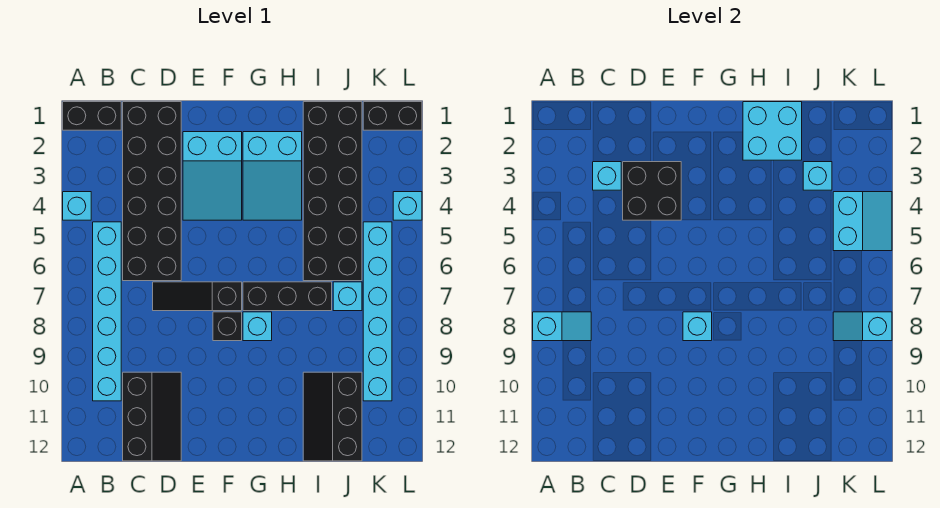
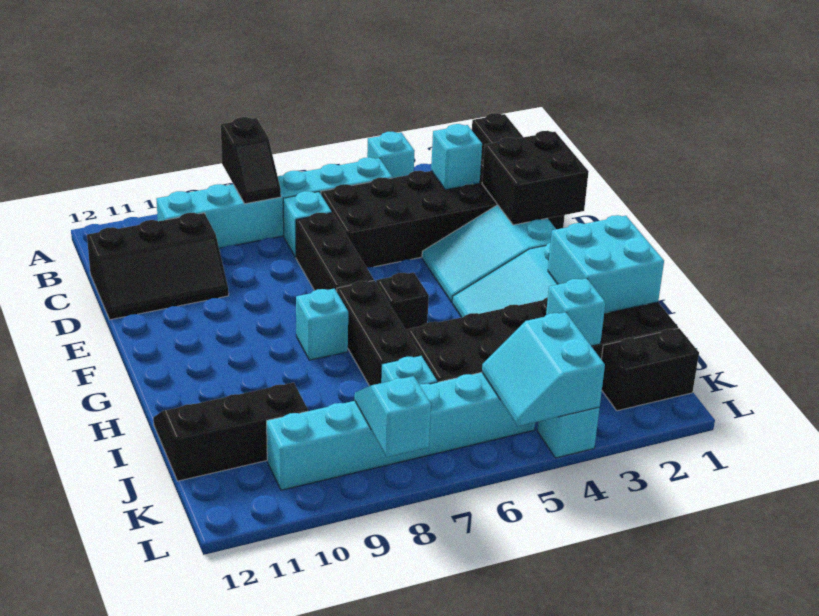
cyan 1x2 slope [533,312,591,341] -> black 1x2 slope [221,117,281,204]
black 2x2 brick [623,162,681,220] -> black 2x2 brick moved to [482,131,589,225]
black 1x3 slope [153,282,242,311] -> black 1x3 brick [296,213,374,291]
black 1x1 brick [213,312,242,341] -> black 1x1 brick moved to [376,272,429,332]
cyan 1x1 brick [683,312,712,341] -> cyan 1x1 brick moved to [283,191,332,257]
black 1x2 brick [363,102,422,130] -> black 1x2 brick turned to [601,328,699,411]
cyan 2x2 slope [833,192,892,251] -> cyan 2x2 slope turned to [482,312,605,426]

